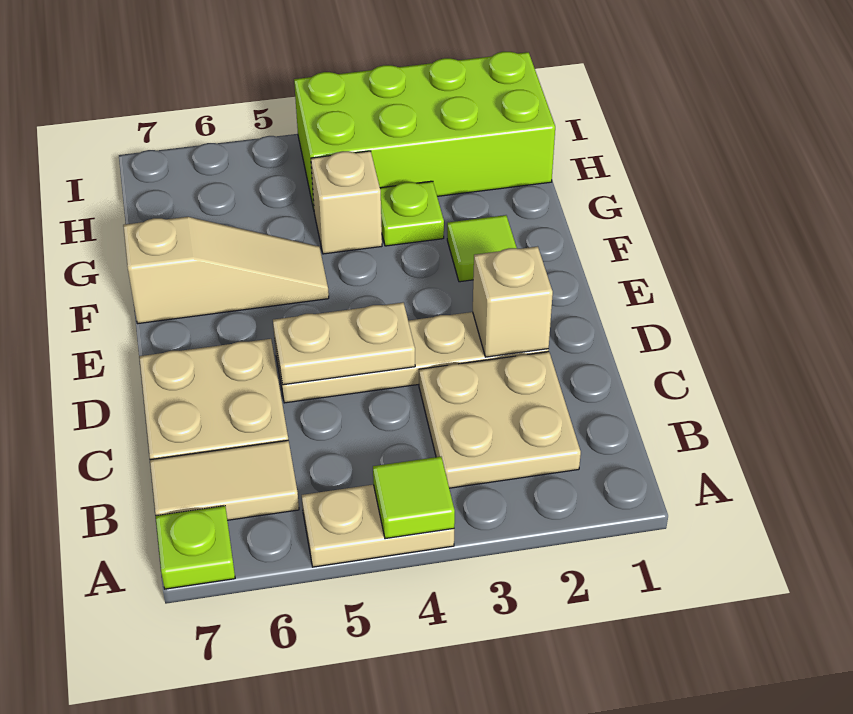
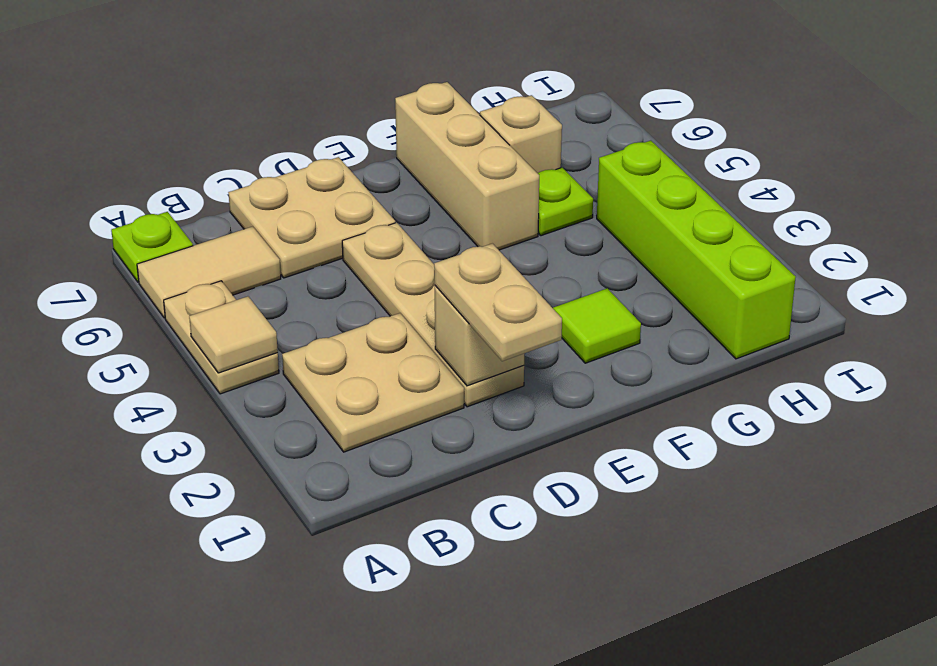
lime 1x1 tile [373,457,455,539] -> tan 1x1 tile [189,296,278,373]
tan 1x2 tile [150,440,299,520] -> tan 1x2 tile turned to [137,227,281,318]
tan 1x2 plate [273,303,415,385] -> tan 1x2 plate moved to [434,243,562,361]
tan 1x3 slope [123,217,329,324] -> tan 1x3 brick [395,82,539,250]
lime 1x1 plate [380,181,444,246] -> lime 1x1 plate moved to [538,168,593,236]
tan 1x1 brick [311,151,382,254] -> tan 1x1 brick moved to [480,95,562,173]
lime 2x4 brick [294,52,555,209] -> lime 1x4 brick [597,141,796,359]

